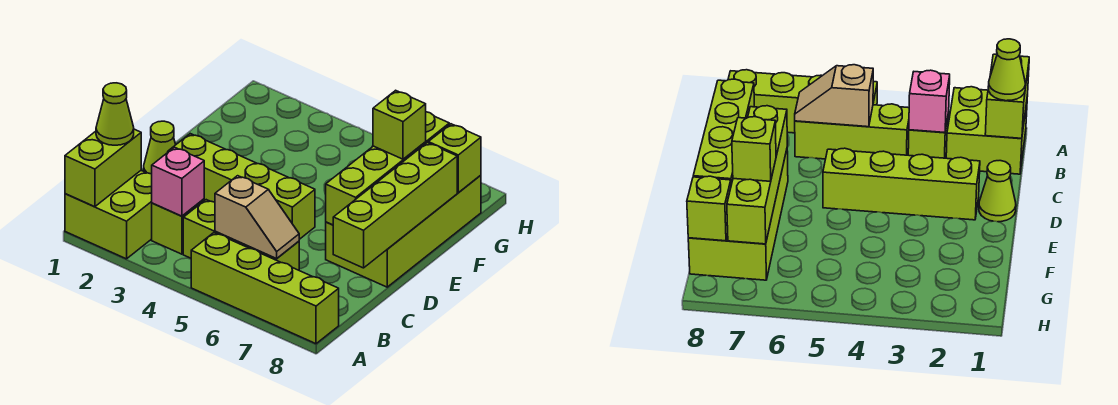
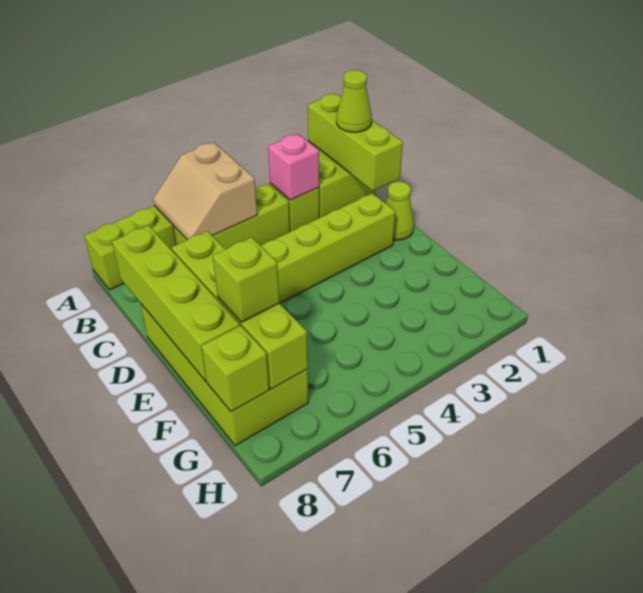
lime 1x2 brick [65,129,141,207] -> lime 1x3 brick [308,94,403,191]
tan 1x2 slope [215,176,299,258] -> tan 2x2 slope [153,142,257,240]

